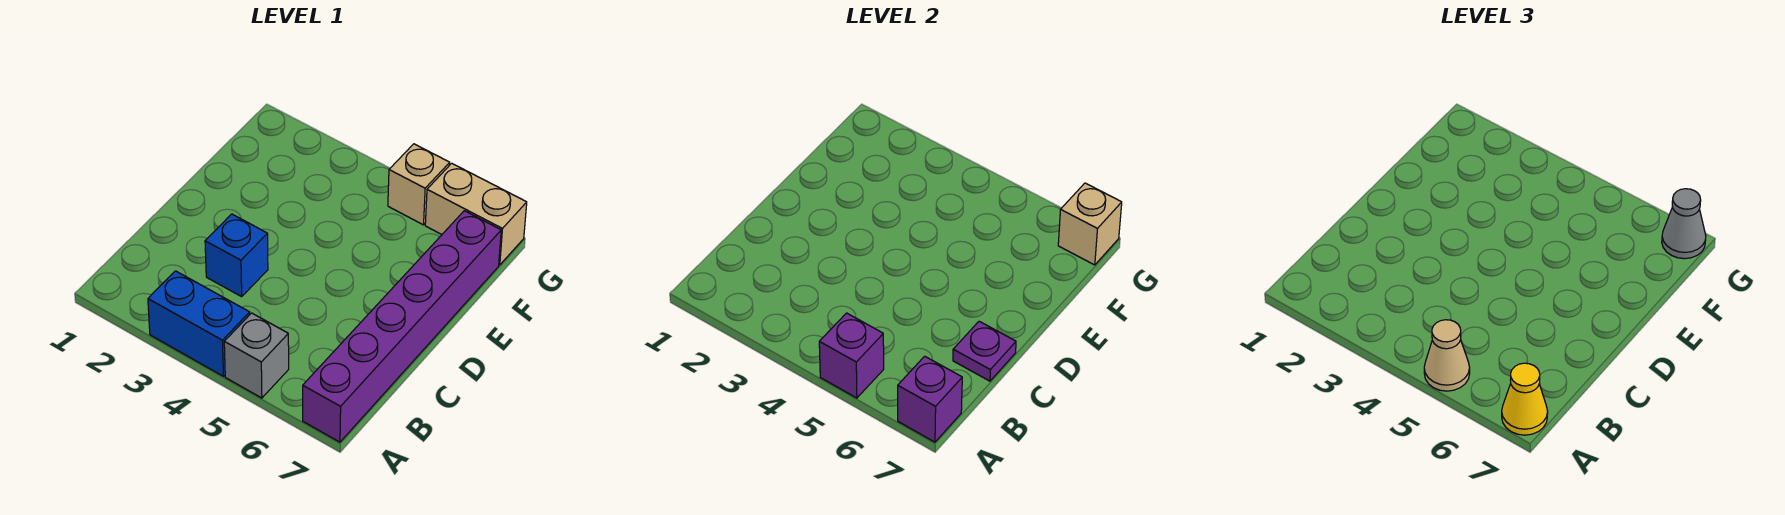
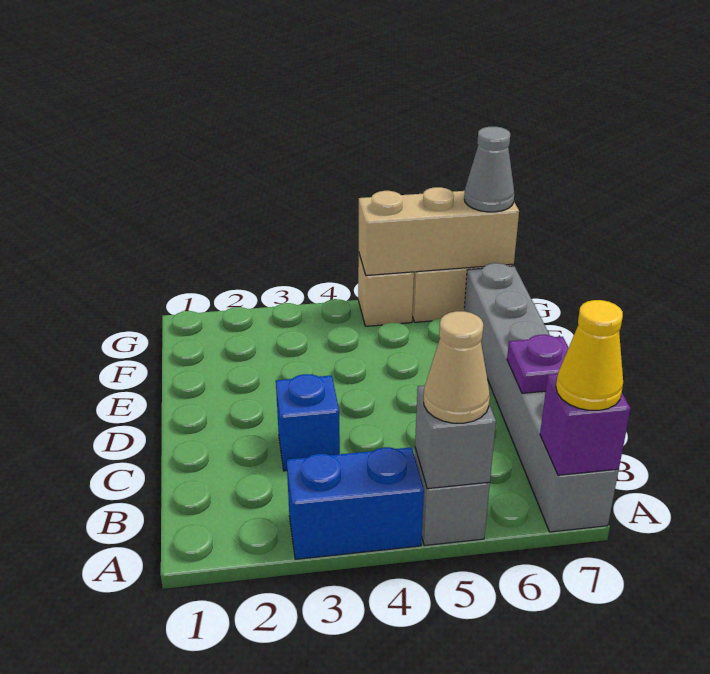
purple 1x1 brick [819,313,884,398] -> grey 1x1 brick [415,385,496,489]
purple 1x6 brick [303,211,501,442] -> grey 1x6 brick [464,263,619,532]
tan 1x1 brick [1058,183,1122,265] -> tan 1x3 brick [359,187,519,276]

